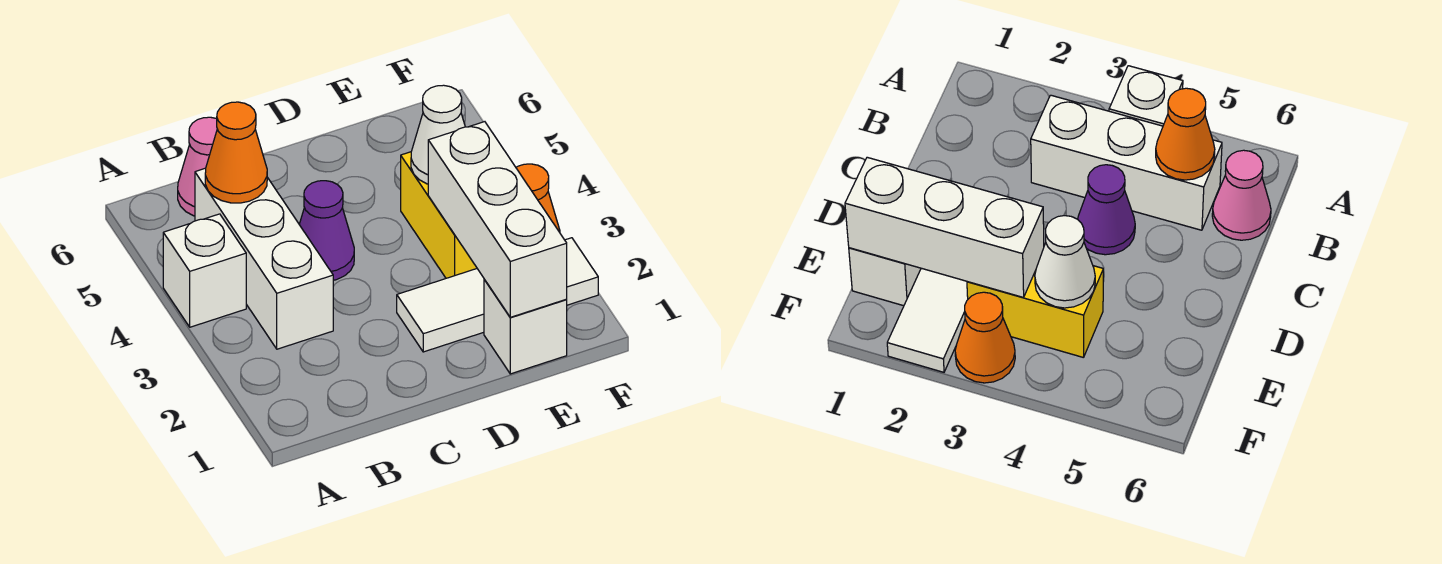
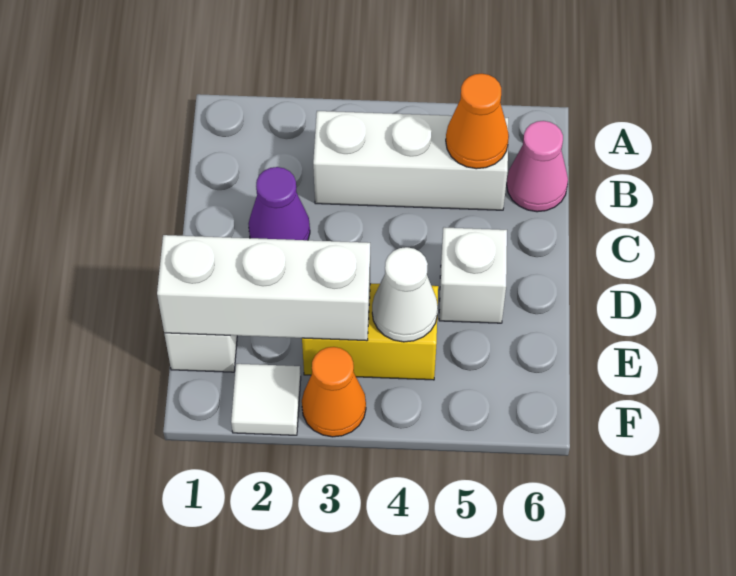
white 1x1 brick [163,214,246,327] -> white 1x1 brick moved to [439,227,507,323]
purple 1x1 cone [299,181,354,280] -> purple 1x1 cone moved to [248,167,310,240]
white 1x3 tile [397,238,598,352] -> white 1x1 tile [231,364,301,435]

